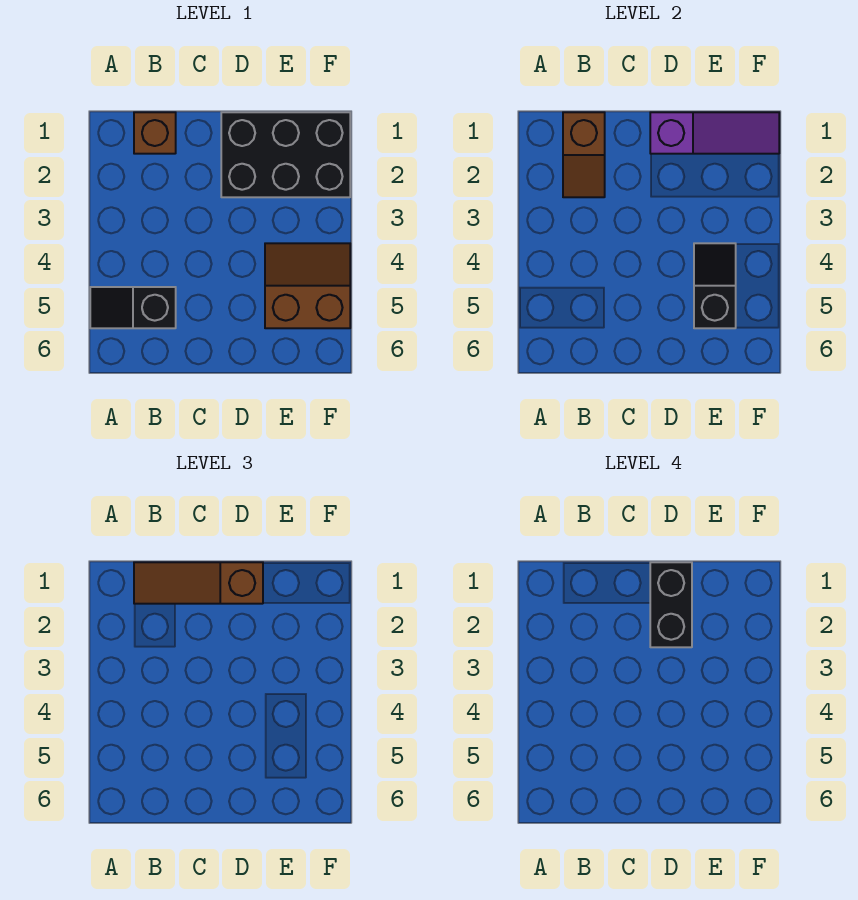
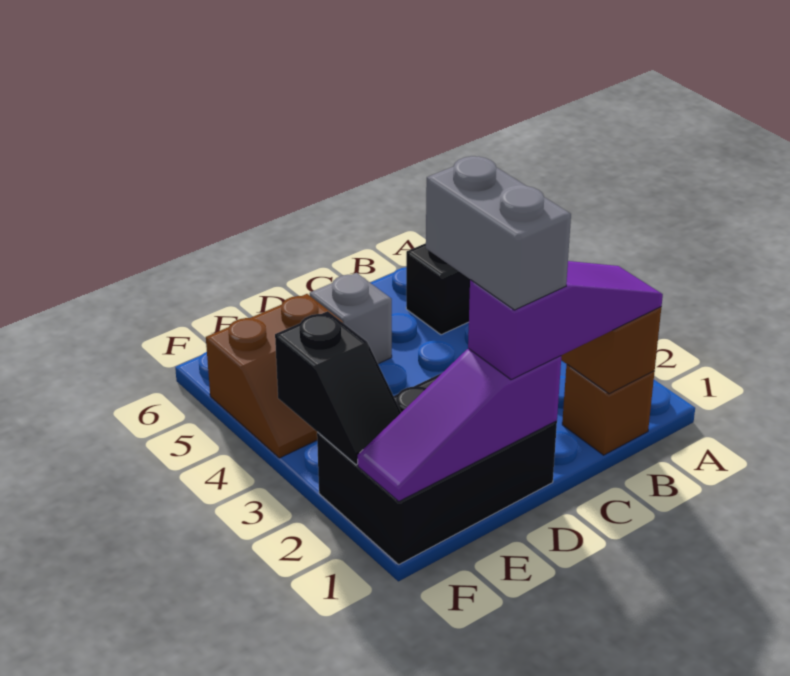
brown 1x3 slope [134,562,263,604] -> purple 1x3 slope [468,261,663,380]
black 1x2 brick [650,562,692,647] -> grey 1x2 brick [426,156,571,310]
none -> grey 1x1 brick [310,273,392,364]
black 1x2 slope [694,243,736,328] -> black 1x2 slope moved to [275,311,401,465]

